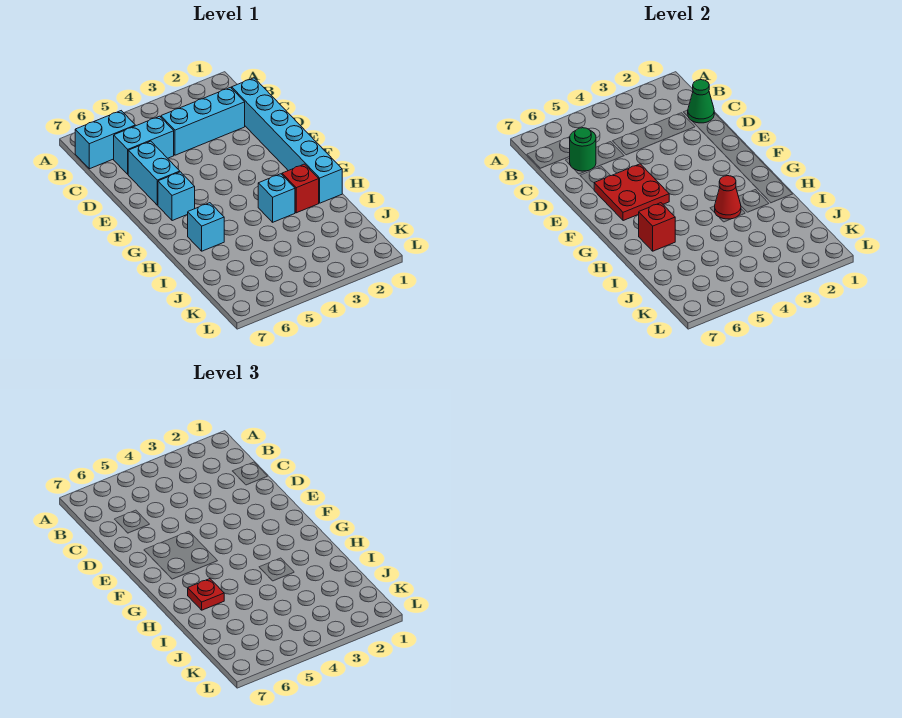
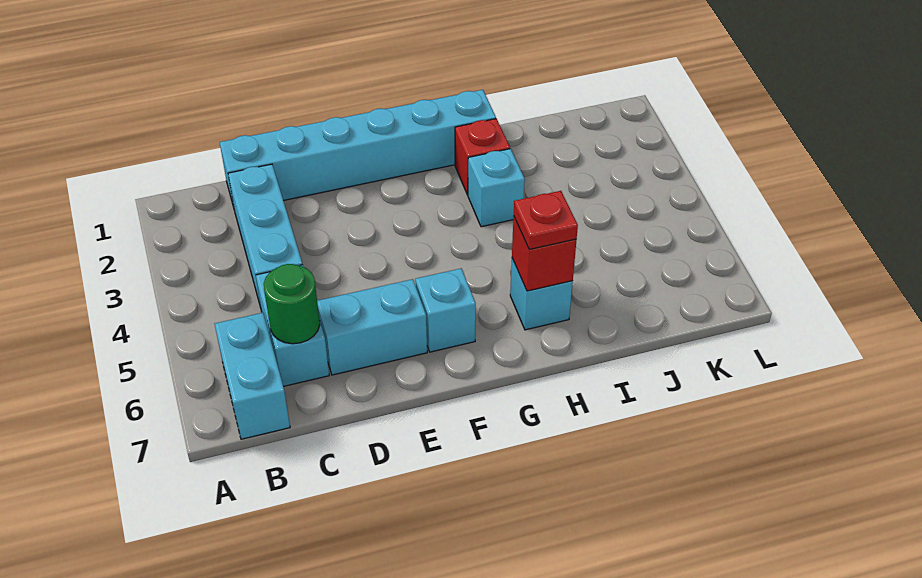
green 1x1 cone [688,80,714,123] -> none
red 2x2 plate [594,164,669,221] -> none
red 1x1 cone [715,176,741,219] -> none

